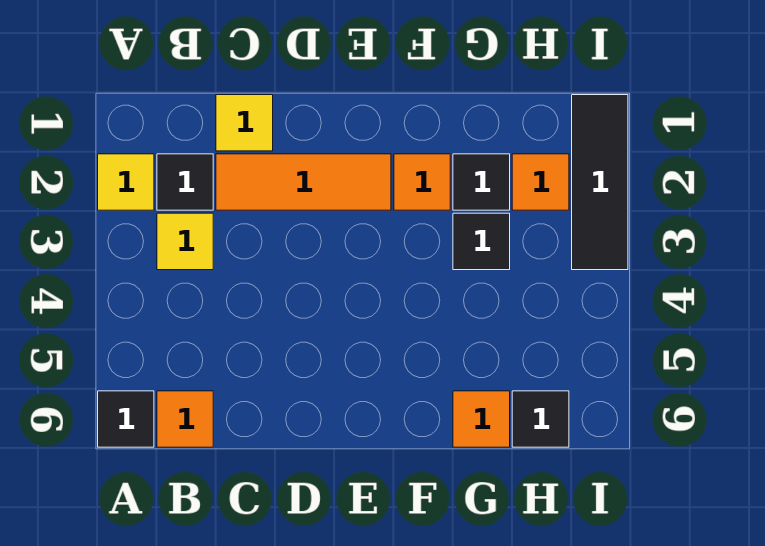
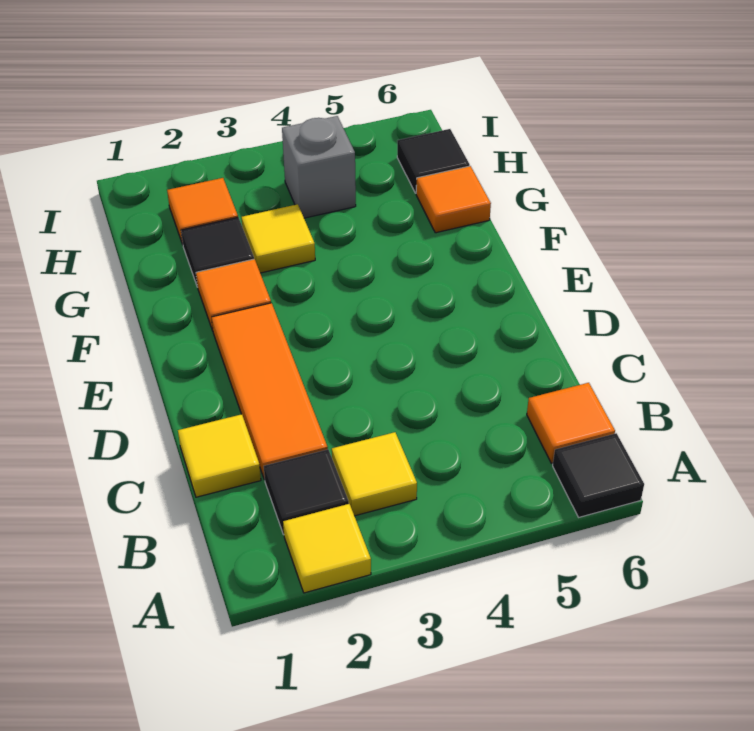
black 1x1 tile [453,213,510,270] -> yellow 1x1 tile [242,204,315,273]
none -> grey 1x1 brick [282,116,356,218]
black 1x3 tile [572,95,628,270] -> none

